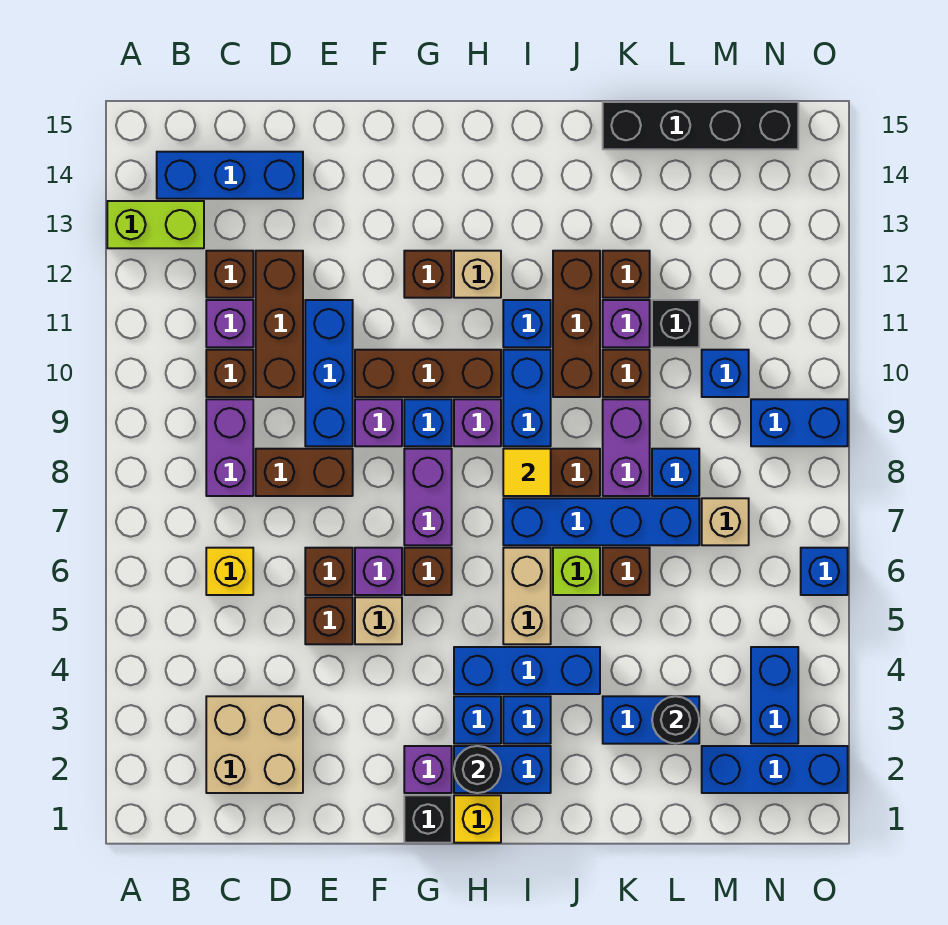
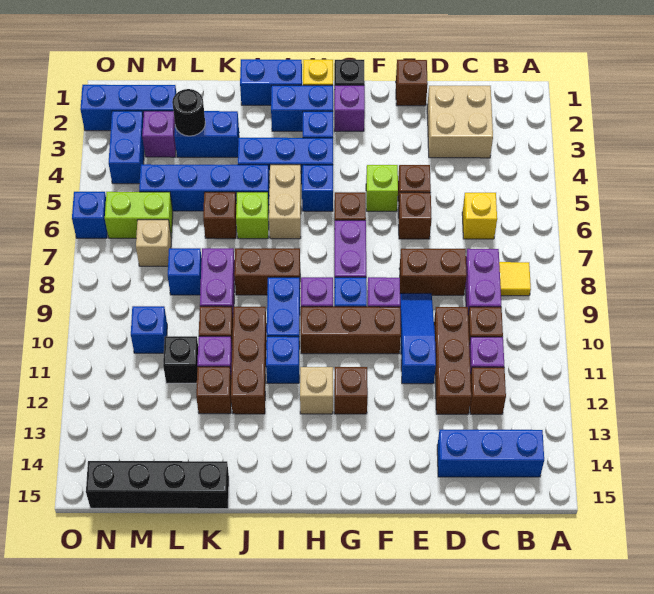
lime 1x2 brick [107,201,204,248] -> lime 1x2 brick moved to [105,192,173,238]
none -> brown 1x1 brick [396,60,428,106]
blue 1x3 brick [305,300,353,446] -> blue 1x3 slope [400,293,436,384]
tan 1x1 brick [355,597,402,644] -> lime 1x1 brick [366,165,398,211]
purple 1x1 brick [355,548,402,595] -> purple 1x1 brick moved to [142,111,176,157]
black 1x1 round brick [454,746,501,793] -> none
blue 1x1 brick [503,696,551,744] -> blue 1x1 brick moved to [302,165,333,211]
blue 1x4 brick [503,498,699,545] -> blue 1x4 brick moved to [139,164,269,211]
yellow 1x1 tile [503,449,551,496] -> yellow 1x1 tile moved to [499,262,531,296]
blue 1x2 brick [751,399,848,446] -> blue 1x2 brick moved to [240,59,302,105]

